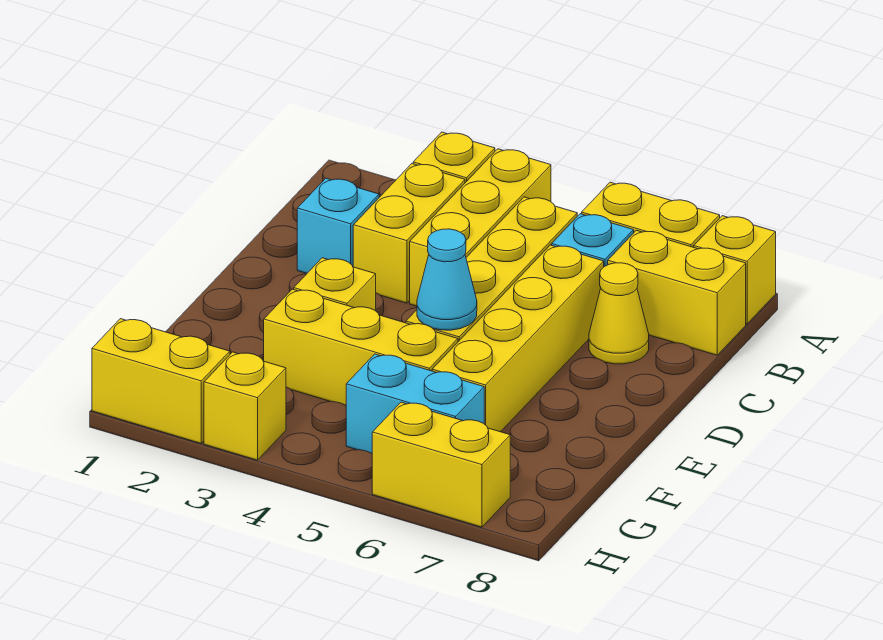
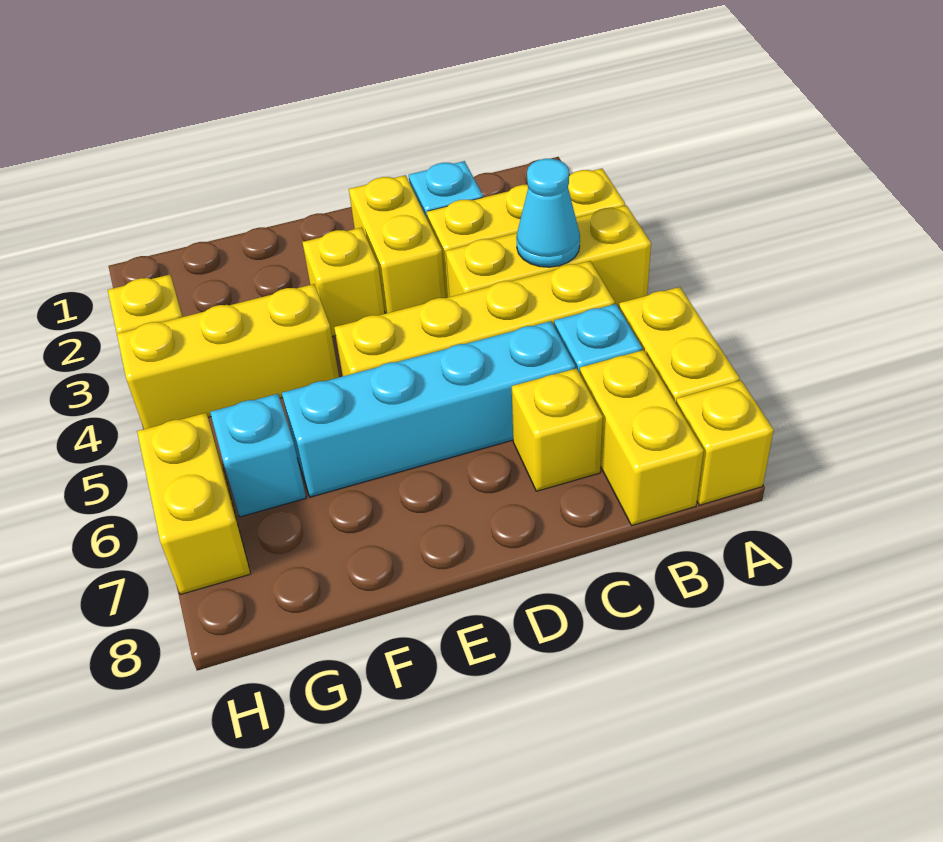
yellow 1x4 brick [432,245,604,432] -> cyan 1x4 brick [282,321,575,497]
yellow 1x1 cone [589,263,649,364] -> yellow 1x1 brick [512,368,603,491]
cyan 1x1 cone [417,229,477,330] -> cyan 1x1 cone moved to [516,159,580,267]
yellow 1x3 brick [264,289,458,405] -> yellow 1x3 brick turned to [117,284,339,429]
cyan 1x2 brick [346,354,484,453] -> cyan 1x1 brick [210,394,306,517]
yellow 1x2 brick [92,319,230,443] -> yellow 1x2 brick moved to [349,175,446,314]

